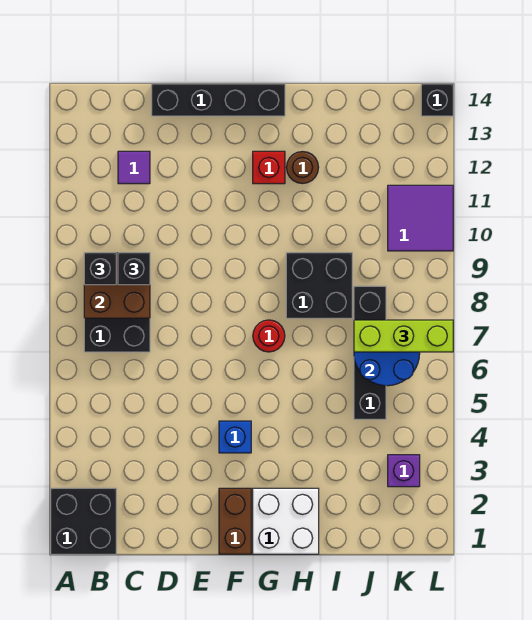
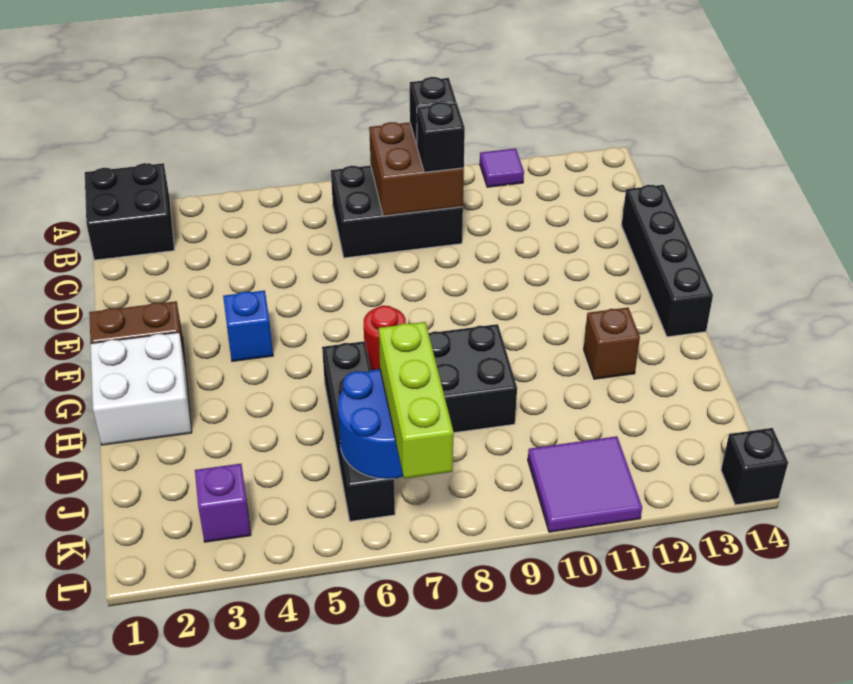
purple 1x1 tile [118,151,150,184] -> purple 1x1 tile moved to [480,148,524,187]
red 1x1 brick [253,151,285,184] -> none
brown 1x1 round brick [287,152,319,184] -> brown 1x1 brick [584,308,640,379]
black 1x4 brick [354,286,386,419] -> black 1x4 brick turned to [322,341,395,521]

